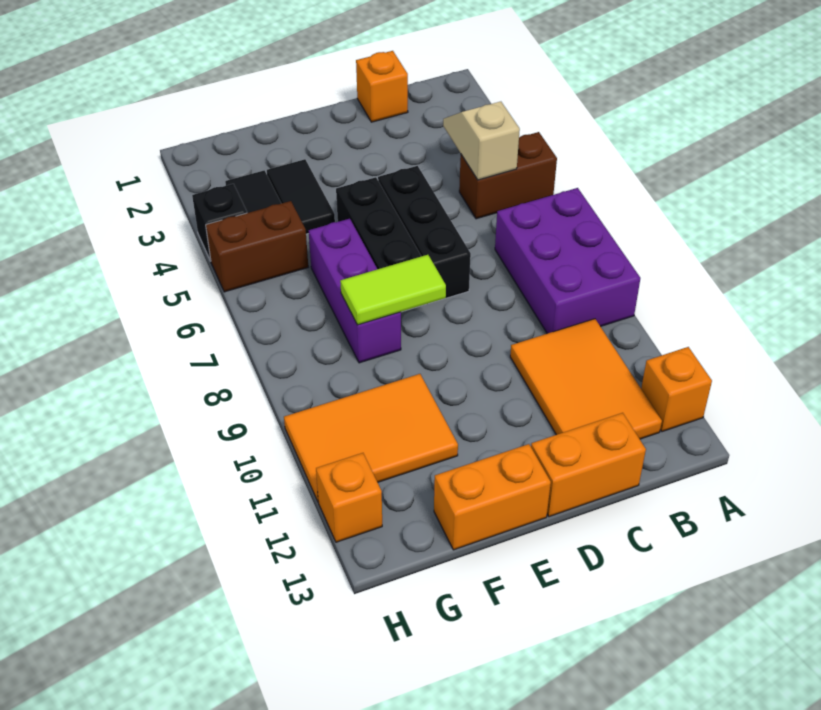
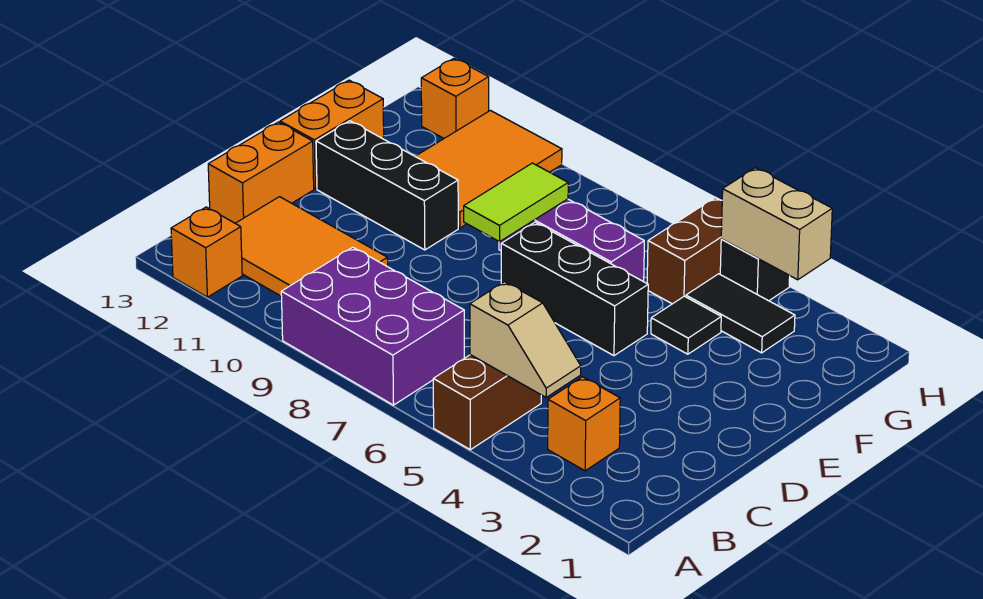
orange 1x1 brick [356,51,408,122] -> orange 1x1 brick moved to [548,377,620,471]
black 1x3 brick [378,166,471,298] -> black 1x3 brick moved to [316,121,458,250]
black 1x2 tile [267,159,335,234] -> black 1x1 tile [651,296,721,354]
none -> tan 1x2 brick [721,168,832,280]

